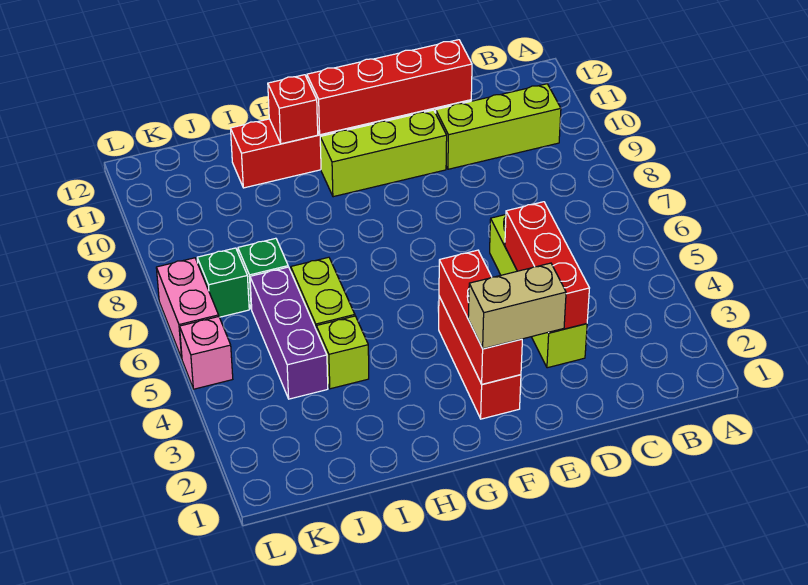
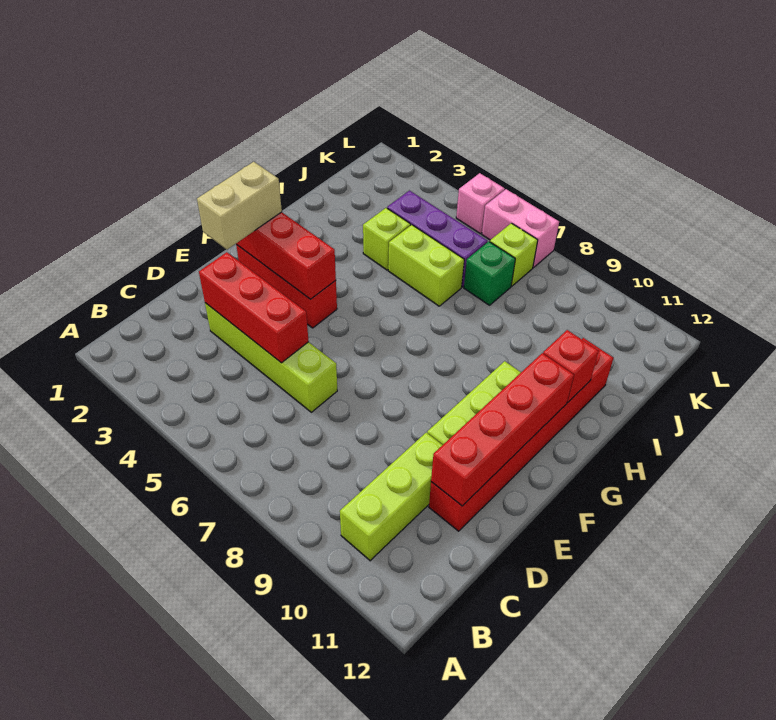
green 1x1 brick [197,248,249,317] -> lime 1x1 brick [490,223,538,286]

